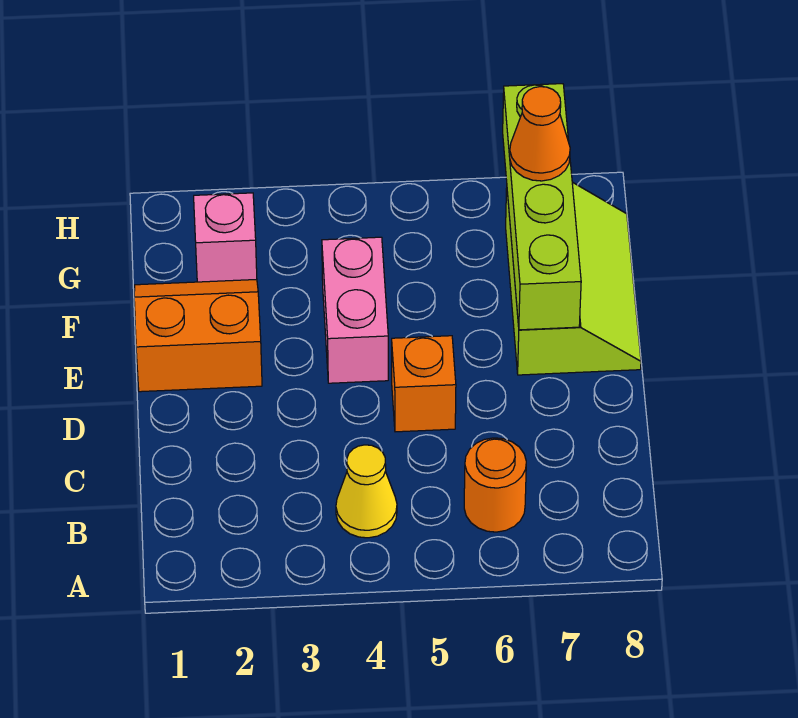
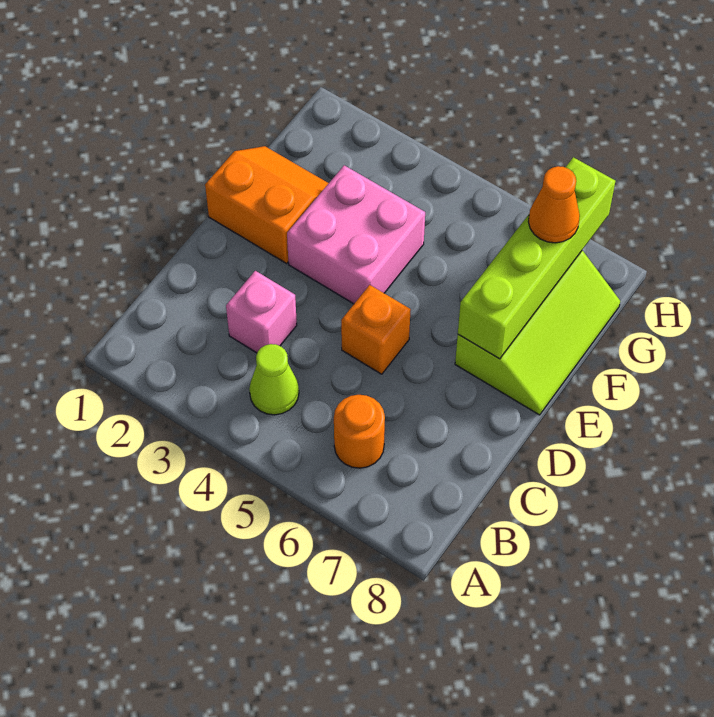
yellow 1x1 cone [336,445,397,538] -> lime 1x1 cone [249,344,299,415]
pink 1x2 brick [322,237,388,383] -> pink 2x2 brick [287,165,425,304]
pink 1x1 brick [194,193,257,282] -> pink 1x1 brick moved to [226,271,297,353]

